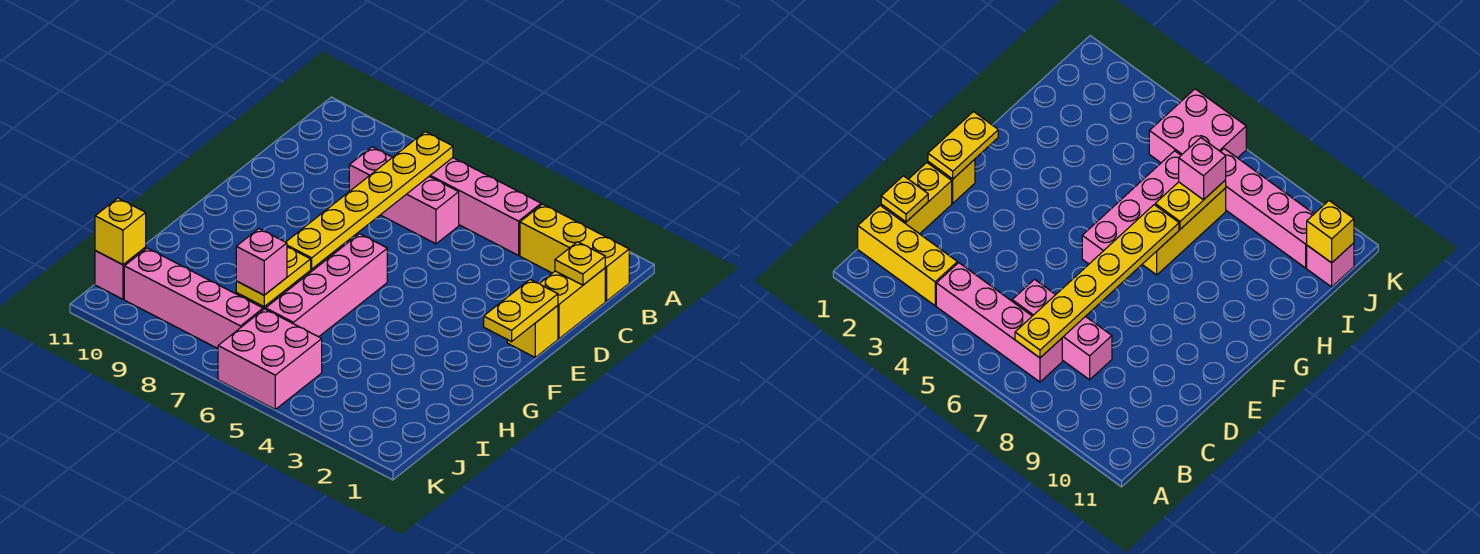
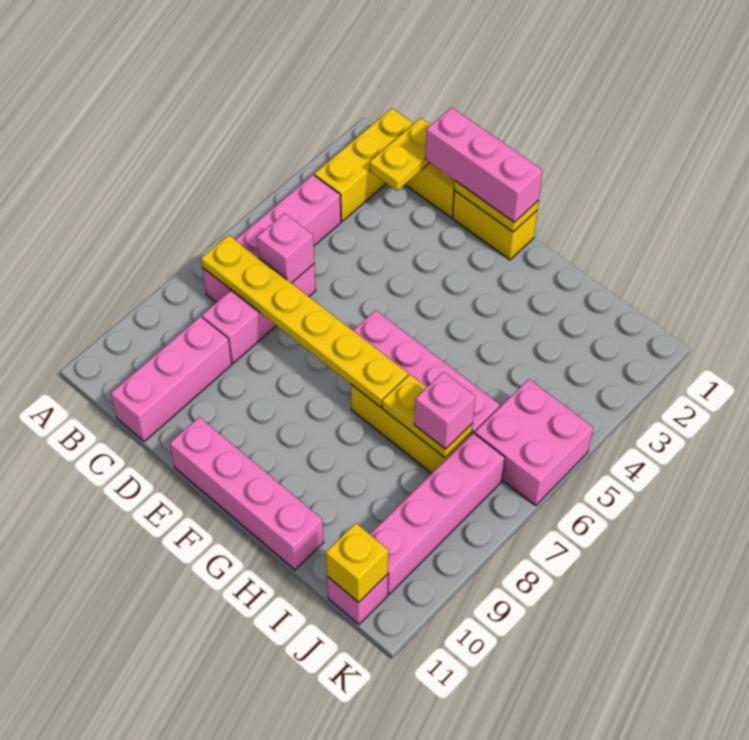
yellow 1x1 plate [555,242,605,285] -> yellow 1x2 plate [370,118,431,191]
none -> pink 1x1 brick [257,213,314,283]
none -> pink 1x3 brick [111,317,232,442]
none -> pink 1x3 brick [425,107,543,222]
yellow 1x1 brick [507,305,558,357] -> yellow 1x2 brick [453,191,537,260]
none -> pink 1x4 brick [170,417,323,570]

